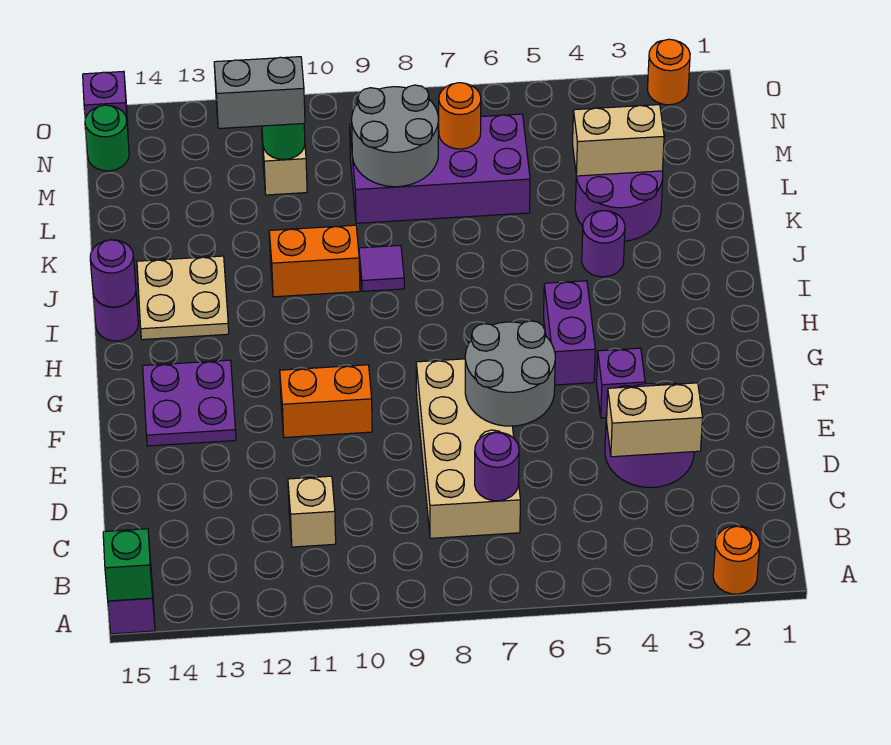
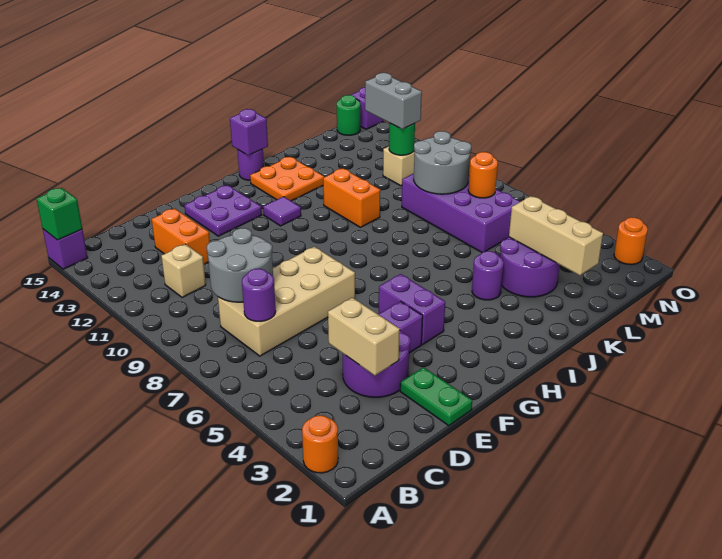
none -> green 1x2 plate [400,367,472,426]
grey 2x2 round brick [465,321,555,426] -> grey 2x2 round brick moved to [207,228,273,302]
orange 1x2 brick [280,365,372,438] -> orange 1x2 brick moved to [152,208,210,264]
purple 1x2 brick [544,281,595,385] -> purple 1x2 brick turned to [379,274,445,345]
tan 2x2 plate [137,256,229,340] -> orange 2x2 plate [250,157,324,201]
purple 1x1 round brick [90,240,136,307] -> purple 1x1 brick [230,109,268,155]
purple 1x1 tile [359,245,404,291] -> purple 1x1 tile moved to [263,197,301,226]
tan 1x2 brick [573,105,664,176] -> tan 1x3 brick [509,196,603,275]

